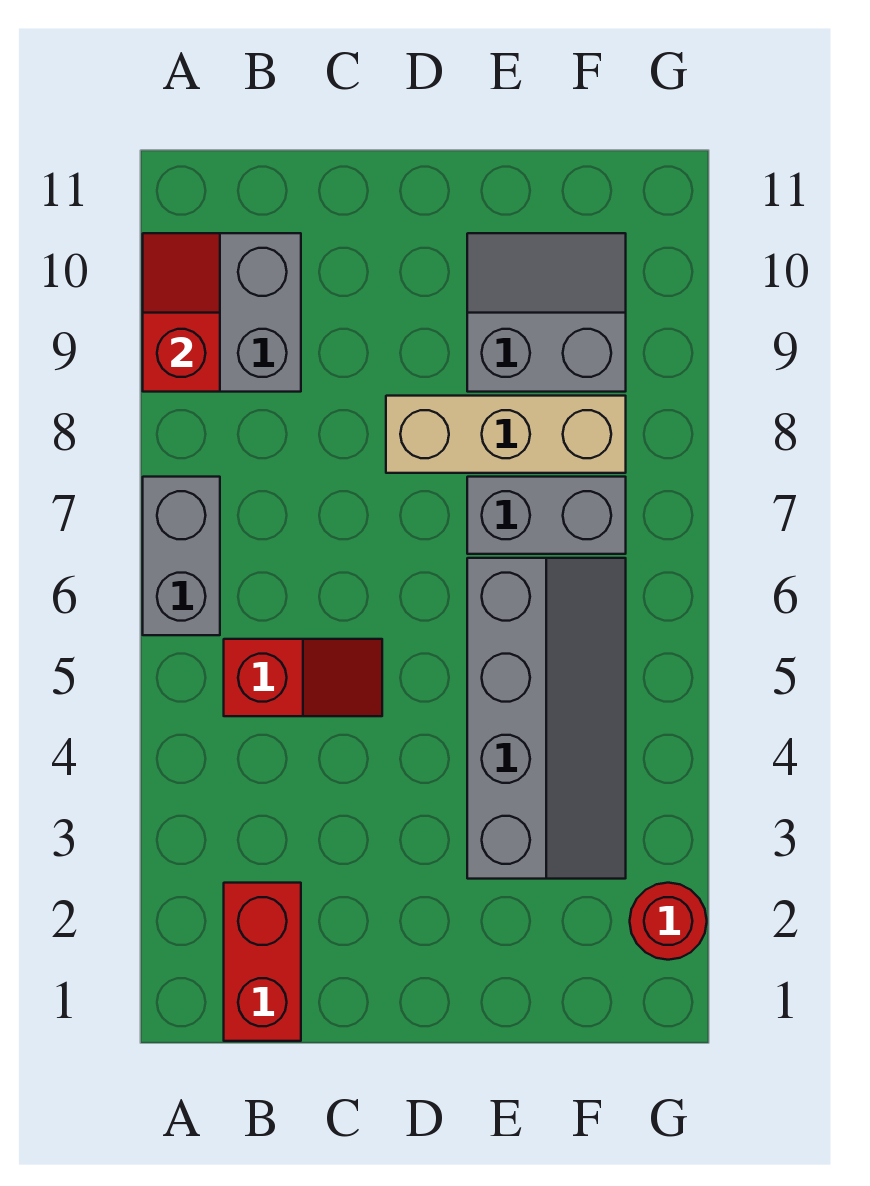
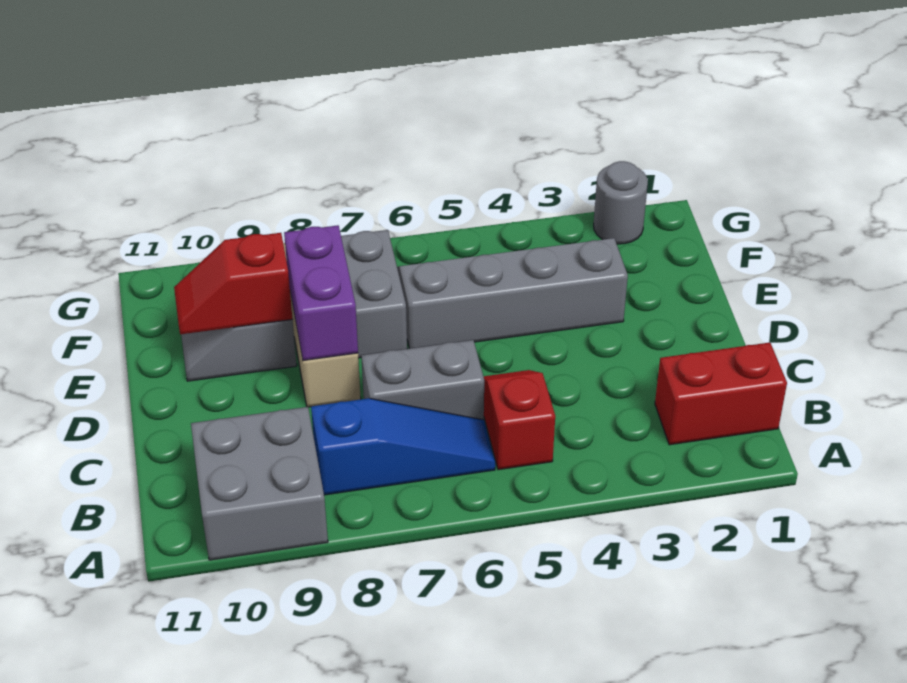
grey 1x2 brick [143,477,220,635] -> grey 1x2 brick moved to [361,340,484,420]
red 1x2 slope [143,233,220,392] -> red 1x2 slope moved to [174,233,292,334]
none -> blue 1x3 slope [311,398,495,495]
none -> purple 1x2 brick [284,225,358,360]
red 1x1 round brick [630,883,707,960] -> grey 1x1 round brick [594,161,648,244]

